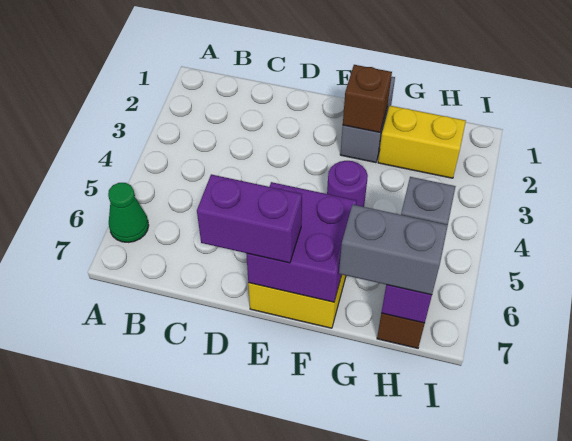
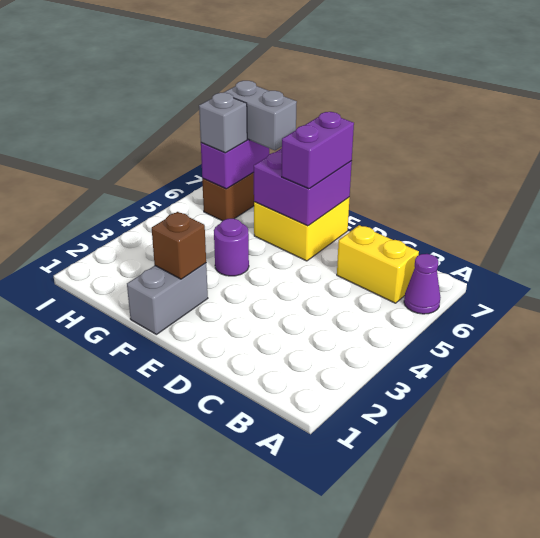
green 1x1 cone [108,183,149,242] -> purple 1x1 cone [404,254,441,314]
purple 1x2 brick [197,174,302,263] -> purple 1x2 brick turned to [282,112,354,189]
yellow 1x2 brick [378,106,466,178] -> yellow 1x2 brick moved to [337,225,419,303]

